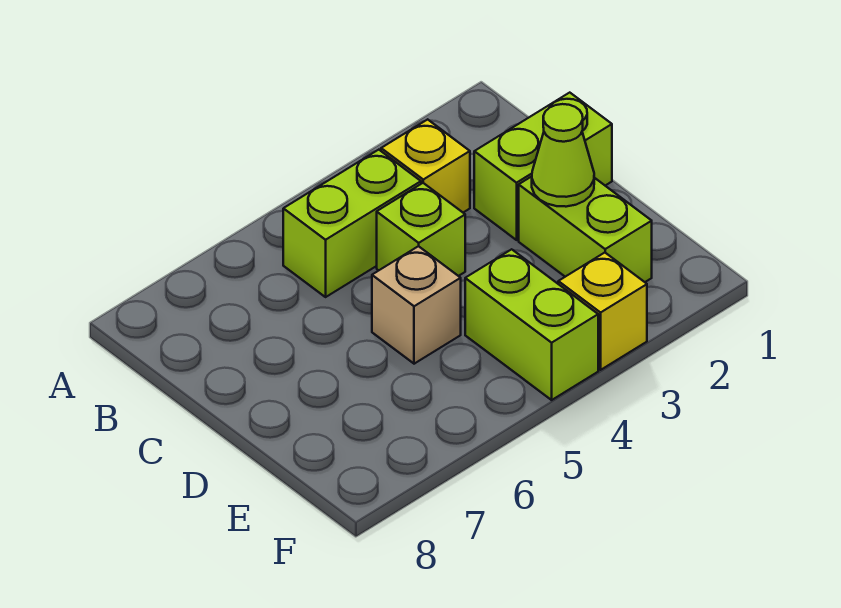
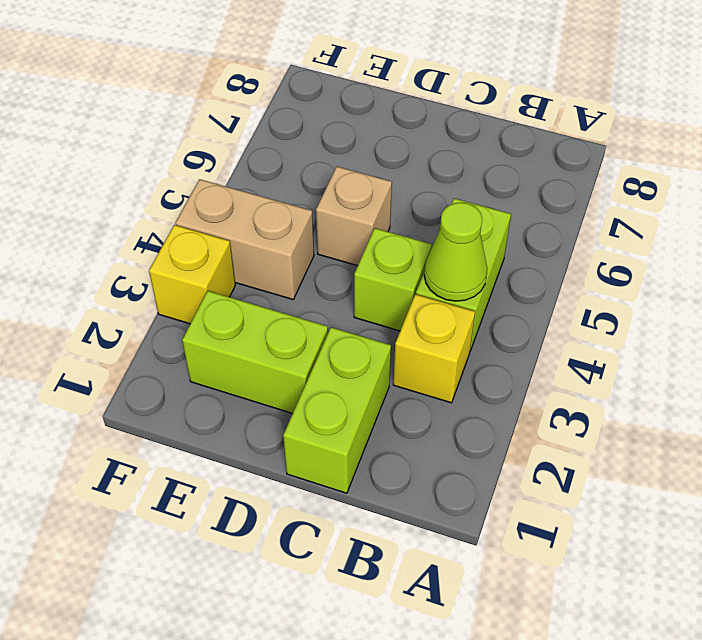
lime 1x1 cone [532,104,594,207] -> lime 1x1 cone moved to [424,203,487,301]
lime 1x2 brick [465,249,598,400] -> tan 1x2 brick [176,179,314,299]

